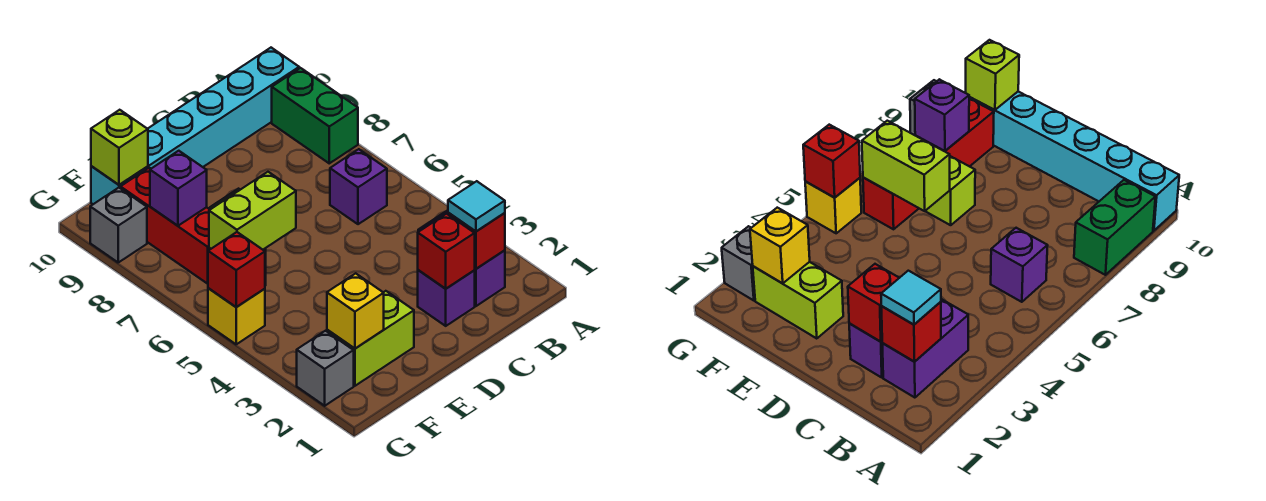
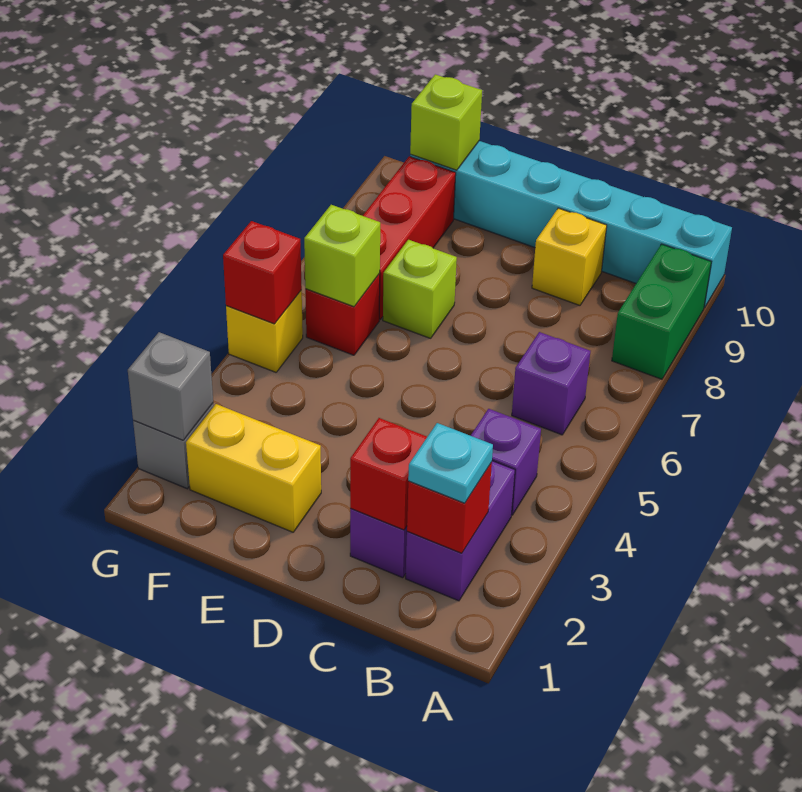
cyan 1x1 tile [448,181,505,231] -> cyan 1x1 plate [408,423,493,503]
lime 1x2 brick [327,291,414,386] -> yellow 1x2 brick [186,404,321,532]
lime 1x2 brick [209,172,296,250] -> lime 1x1 brick [304,205,380,307]
yellow 1x1 brick [327,273,384,349] -> yellow 1x1 brick moved to [532,208,607,305]
purple 1x1 brick [150,151,207,226] -> purple 1x1 brick moved to [471,409,541,515]
grey 1x1 brick [90,188,147,262] -> grey 1x1 brick moved to [128,332,213,440]

